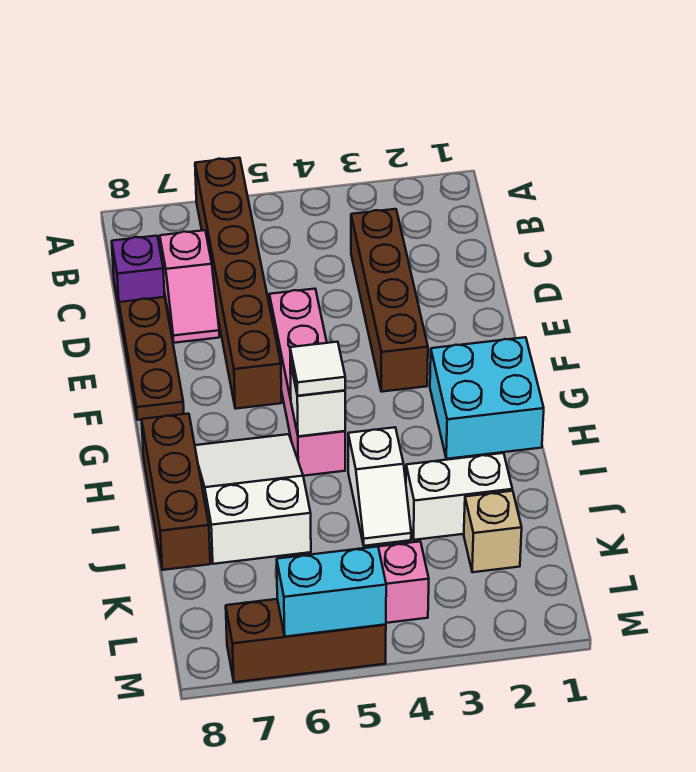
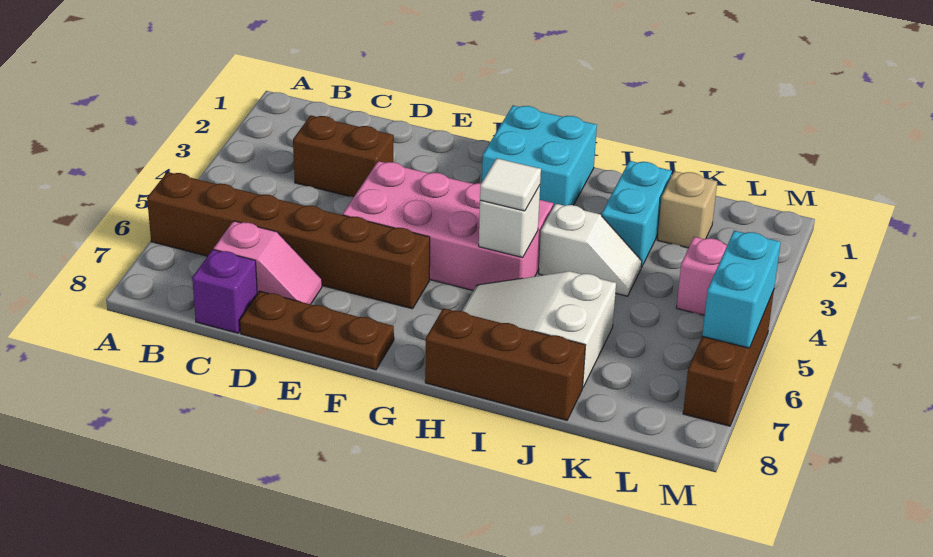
brown 1x4 brick [351,209,428,392] -> brown 1x2 brick [293,115,393,197]
pink 1x4 brick [269,289,345,476] -> pink 2x4 brick [343,161,553,291]
white 1x2 brick [406,453,512,540] -> cyan 1x2 brick [602,161,672,267]

